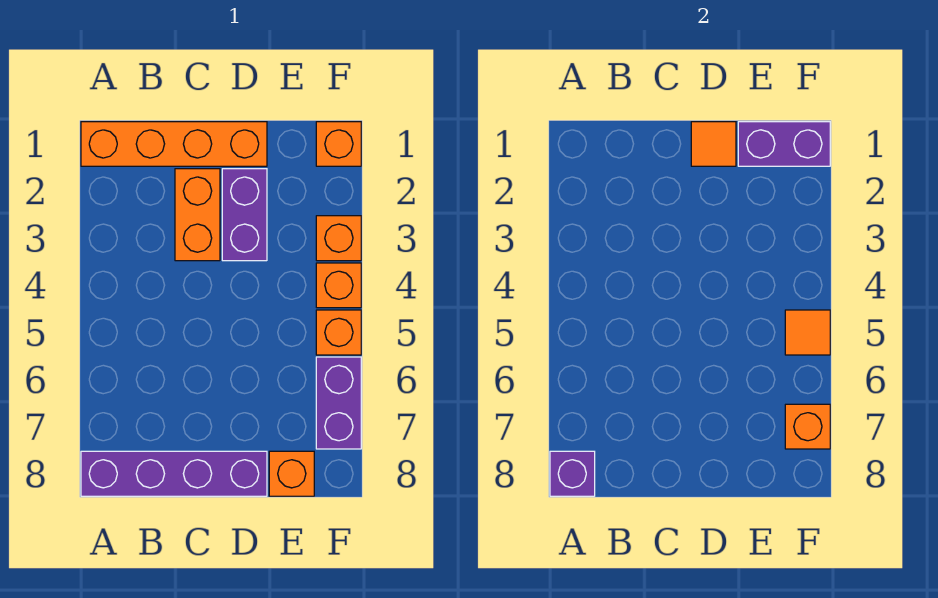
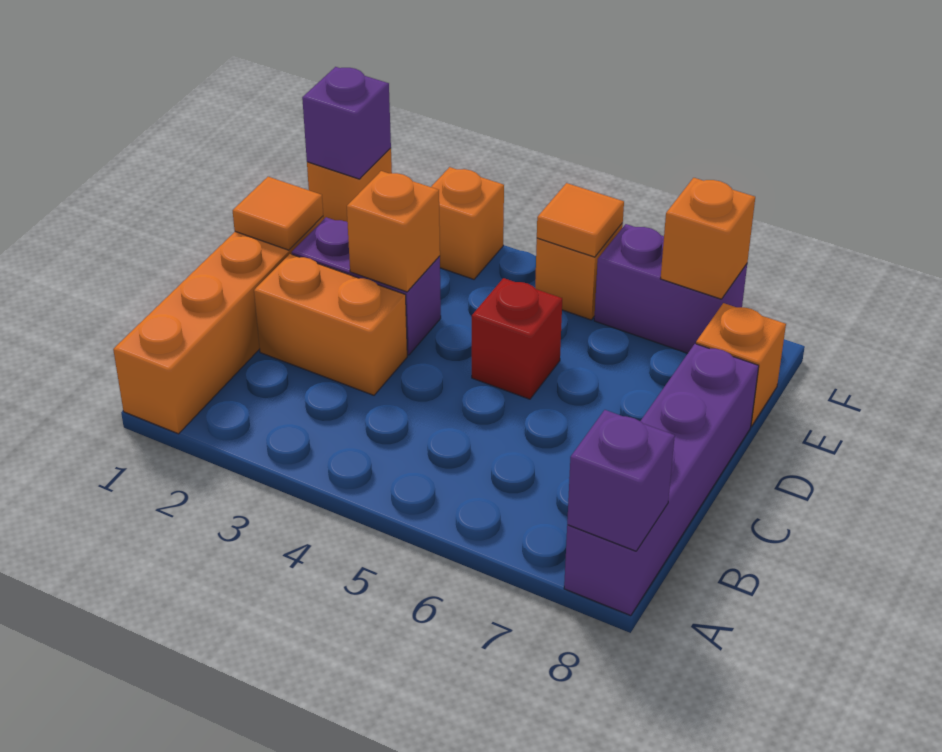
none -> red 1x1 brick [472,278,562,399]
purple 1x2 brick [738,122,830,166] -> purple 1x1 brick [302,67,391,179]
orange 1x1 brick [316,263,361,308] -> orange 1x1 brick moved to [347,171,440,292]

